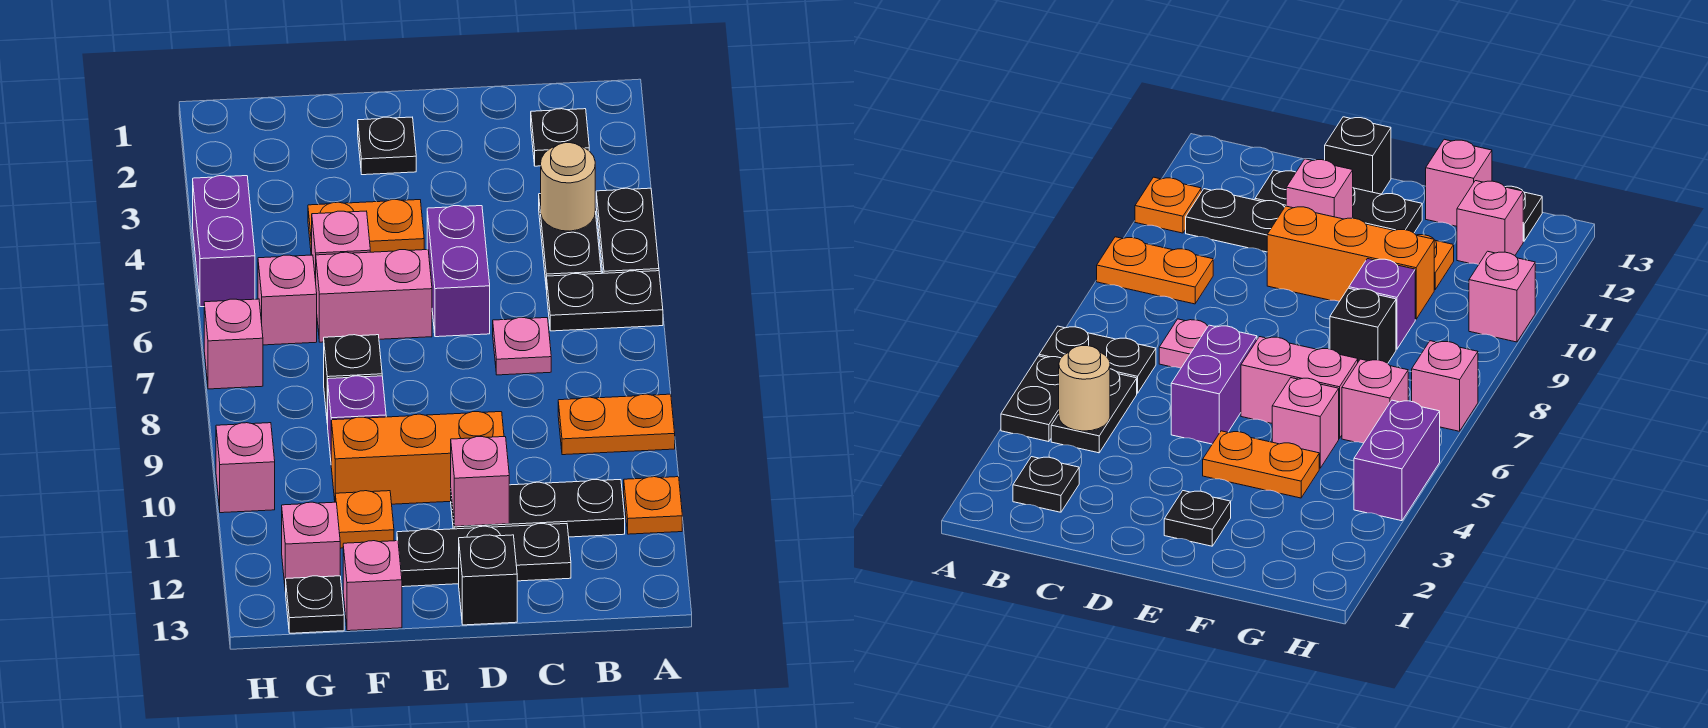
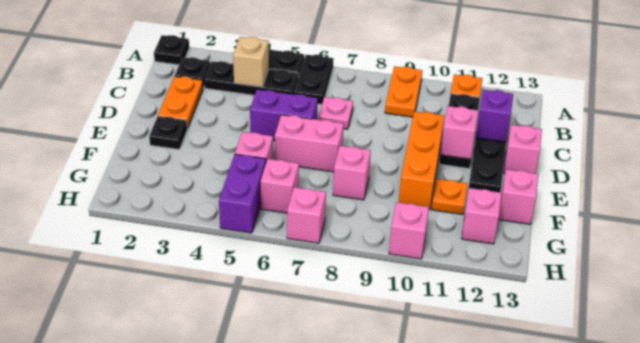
black 1x2 plate [539,194,601,290] -> black 1x3 plate [204,61,298,95]
tan 1x1 round brick [541,143,595,231] -> tan 1x1 brick [233,37,269,87]
black 1x1 brick [459,535,517,625] -> pink 1x1 brick [504,125,542,174]
orange 1x2 plate [308,200,424,255] -> orange 1x2 plate moved to [158,76,203,128]
pink 1x2 brick [316,250,432,342] -> pink 1x2 brick turned to [275,115,344,172]
black 1x1 brick [324,335,382,424] -> pink 1x1 brick [333,146,371,200]
purple 1x1 brick [328,376,386,458] -> purple 1x1 brick moved to [476,90,513,142]
black 1x1 plate [286,576,344,633] -> black 1x1 plate moved to [154,35,189,65]
purple 1x2 brick [193,176,255,307] -> purple 1x2 brick turned to [219,154,266,233]

